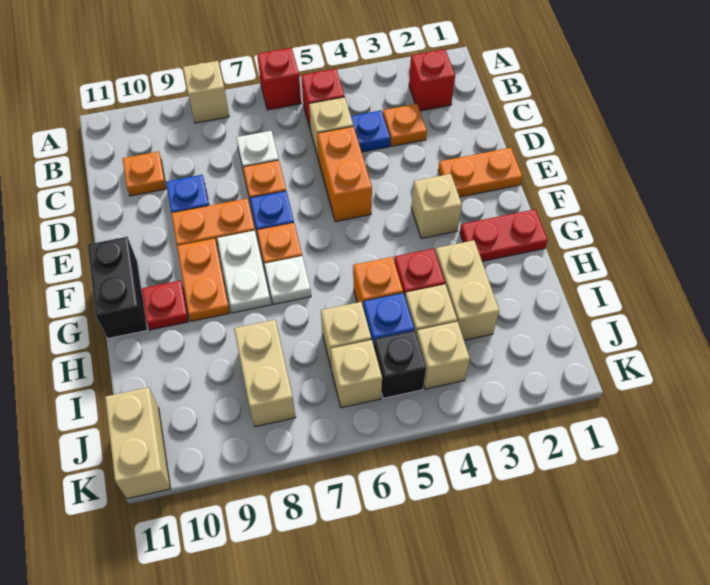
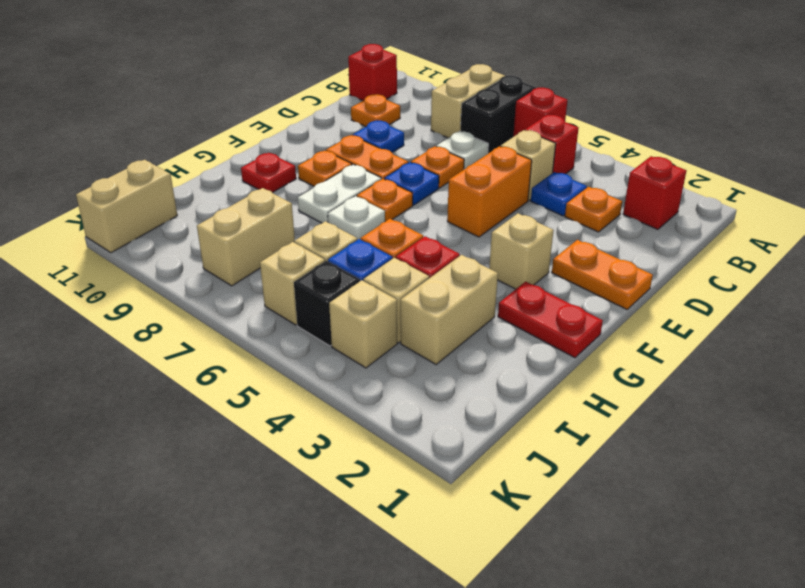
tan 1x1 brick [183,61,229,123] -> tan 1x2 brick [431,64,505,138]
none -> red 1x1 brick [348,44,397,101]
orange 1x2 plate [177,238,230,321] -> orange 1x1 plate [298,151,352,186]
black 1x2 brick [87,237,147,338] -> black 1x2 brick moved to [460,76,536,153]

